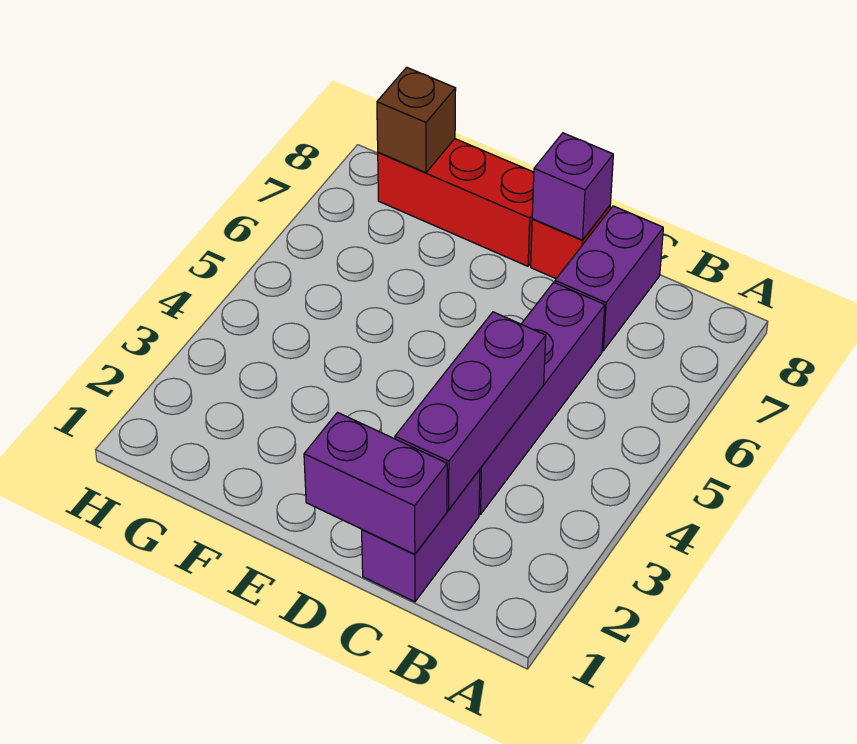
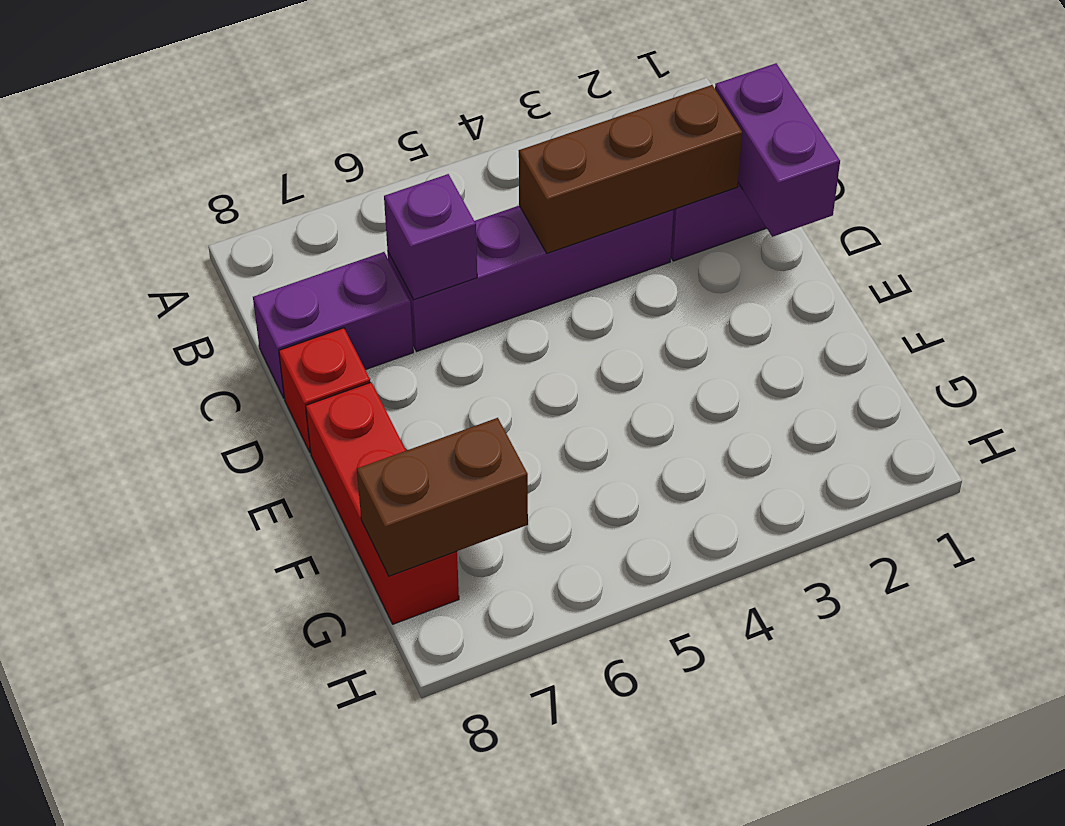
purple 1x3 brick [395,312,546,510] -> brown 1x3 brick [519,85,742,253]
purple 1x1 brick [532,133,613,240] -> purple 1x1 brick moved to [384,174,477,300]
brown 1x1 brick [377,67,456,173] -> brown 1x2 brick [357,418,528,576]

